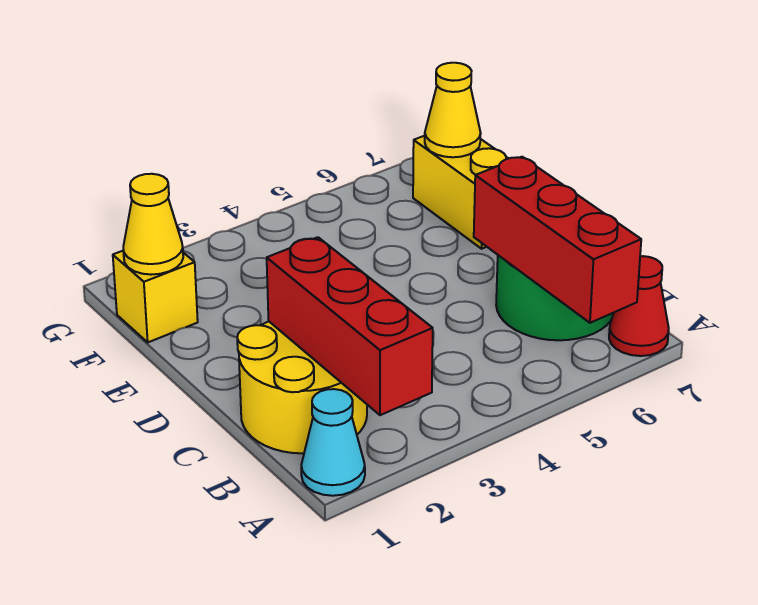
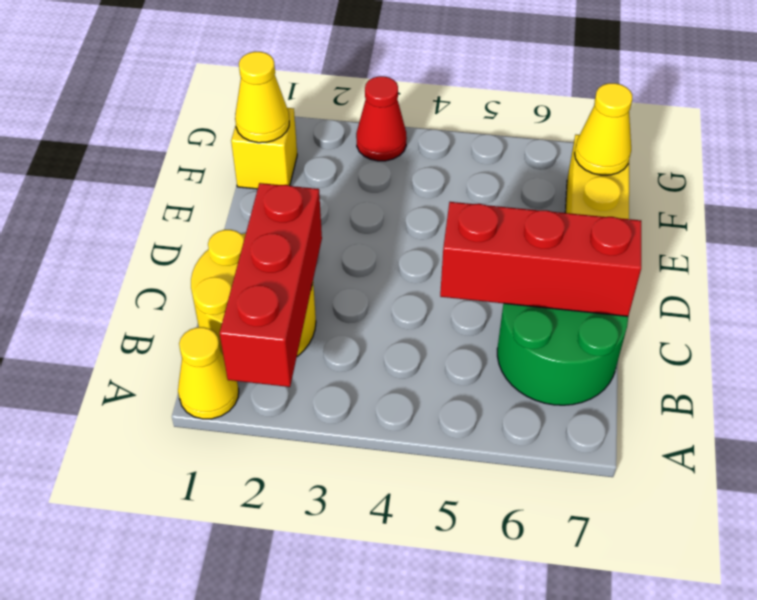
cyan 1x1 cone [301,389,365,496] -> yellow 1x1 cone [178,327,239,419]
red 1x3 brick [474,157,641,323] -> red 1x3 brick turned to [440,202,641,316]
red 1x1 cone [609,256,669,356] -> red 1x1 cone moved to [356,76,407,161]

